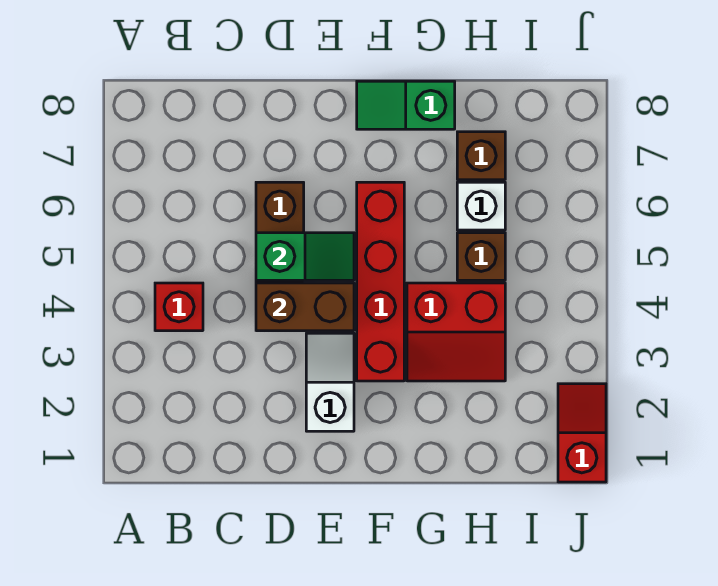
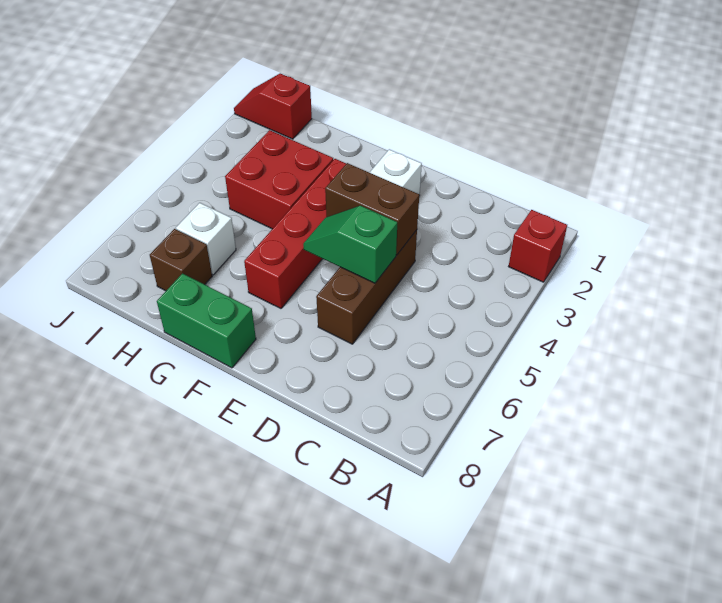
red 1x1 brick [155,283,203,331] -> red 1x1 brick moved to [509,210,567,282]
green 1x2 slope [357,81,455,129] -> green 1x2 brick [157,273,256,368]
red 2x2 slope [407,283,505,381] -> red 2x2 brick [225,130,333,229]
brown 1x1 brick [457,233,505,280] -> none
red 1x2 slope [558,384,606,482] -> red 1x2 slope turned to [234,73,312,139]

